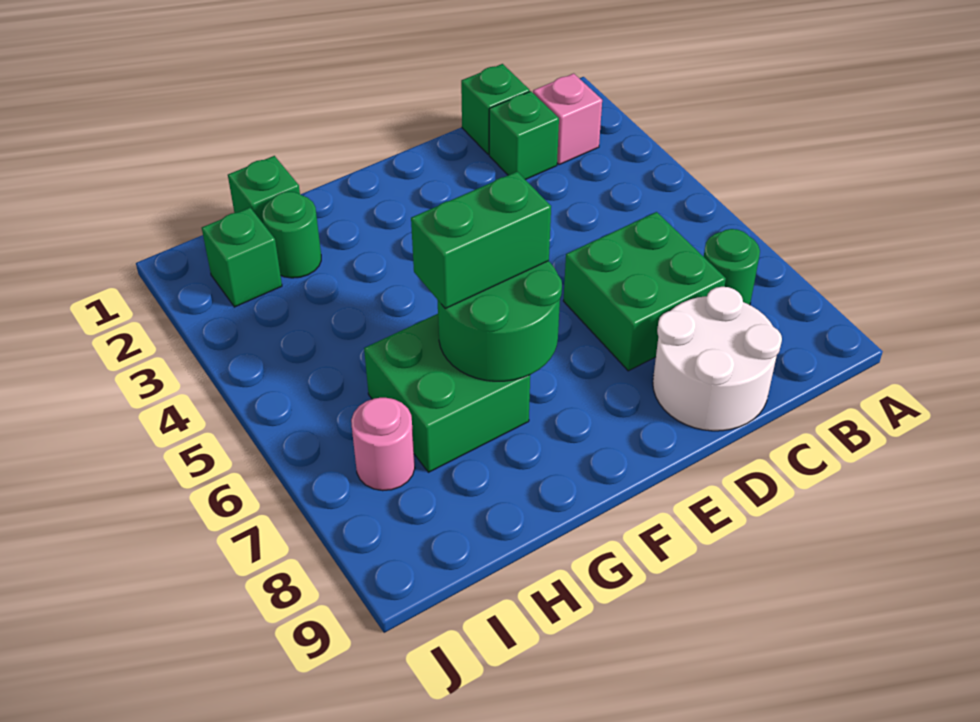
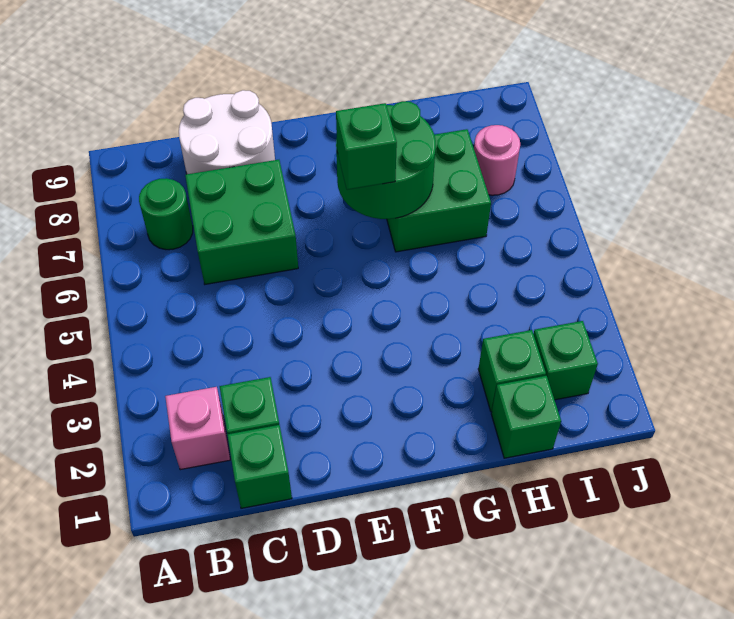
green 1x2 brick [411,172,551,309] -> green 1x1 brick [336,103,397,190]
green 1x1 round brick [262,192,321,278] -> green 1x1 brick [478,330,546,412]

